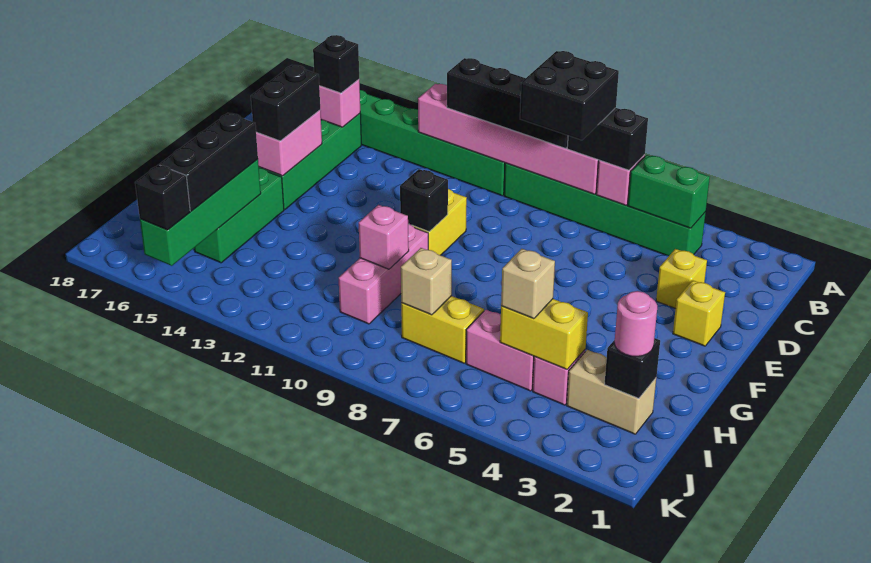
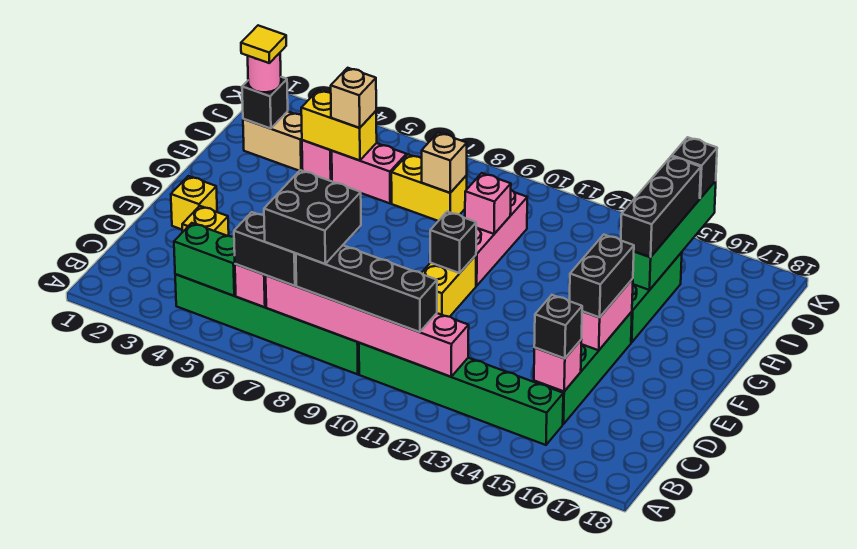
none -> yellow 1x1 tile [241,25,286,63]

